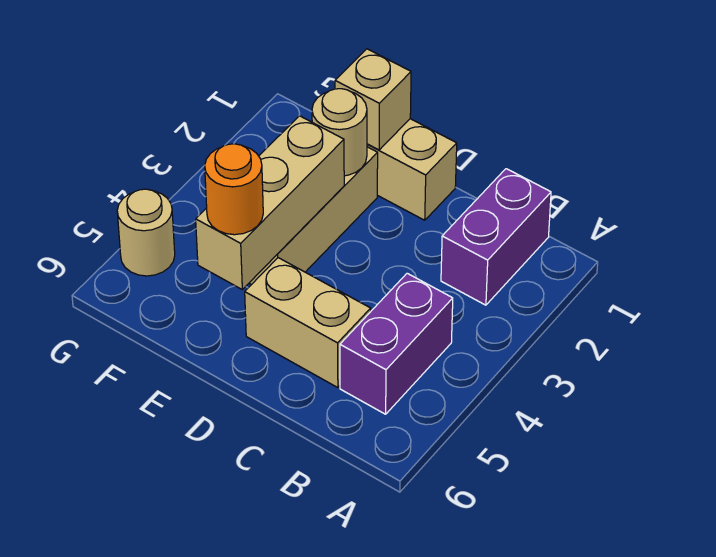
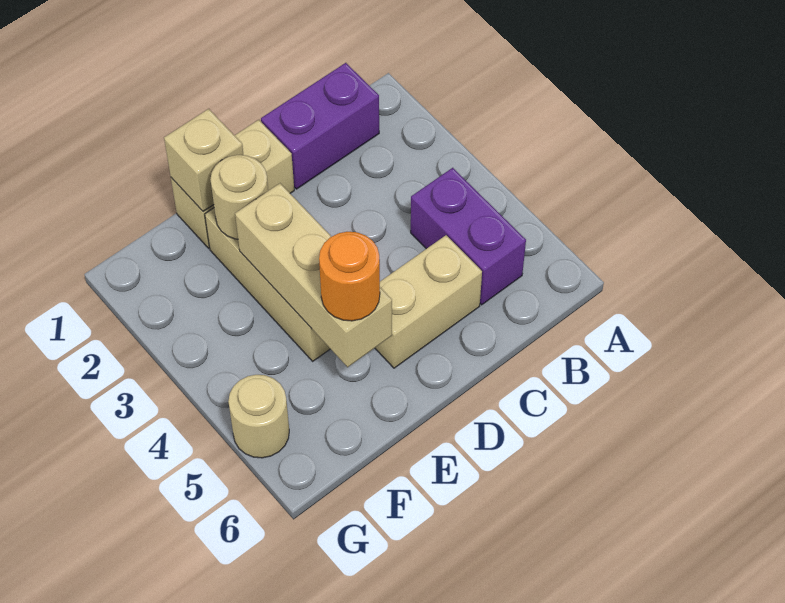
purple 1x2 brick [441,169,551,305] -> purple 1x2 brick turned to [261,63,379,189]

